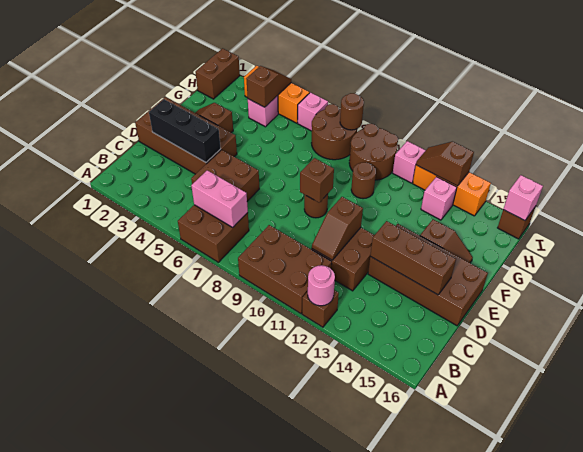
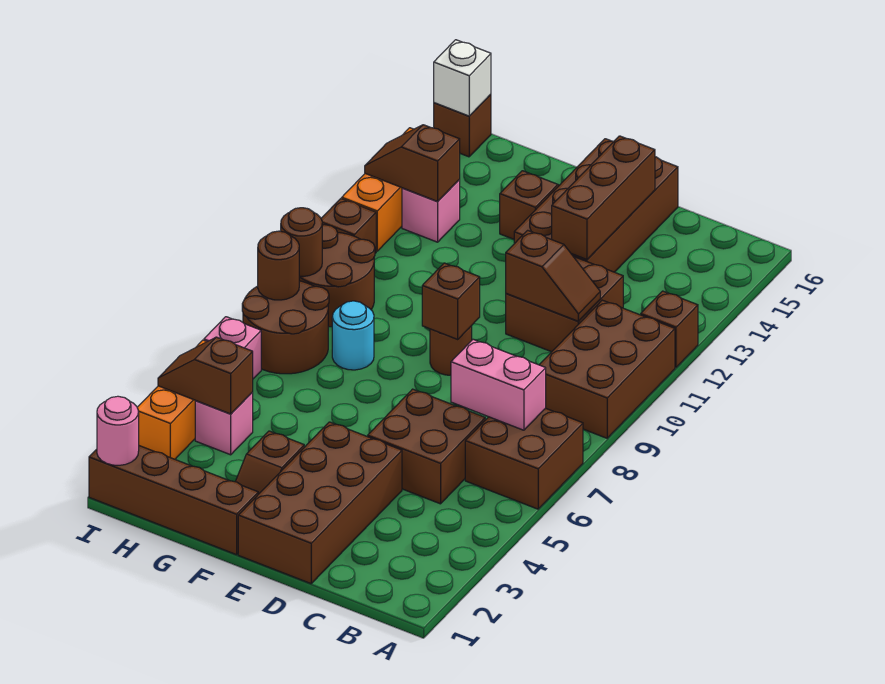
pink 1x1 round brick [308,265,335,306] -> pink 1x1 round brick moved to [97,396,139,465]
pink 1x2 brick [191,170,248,228] -> pink 1x2 brick turned to [451,339,546,430]
black 1x3 brick [149,99,221,162] -> none
none -> cyan 1x1 round brick [332,301,374,370]
brown 1x1 round brick [351,162,376,199] -> brown 1x1 round brick moved to [281,208,322,277]
brown 1x2 brick [195,48,240,99] -> brown 1x4 brick [89,446,258,555]
pink 1x1 brick [393,141,426,183] -> brown 1x1 brick [321,199,376,253]
brown 1x2 slope [416,142,474,186] -> brown 1x2 slope turned to [365,125,460,201]
pink 1x1 brick [503,175,543,221] -> white 1x1 brick [434,40,491,116]

